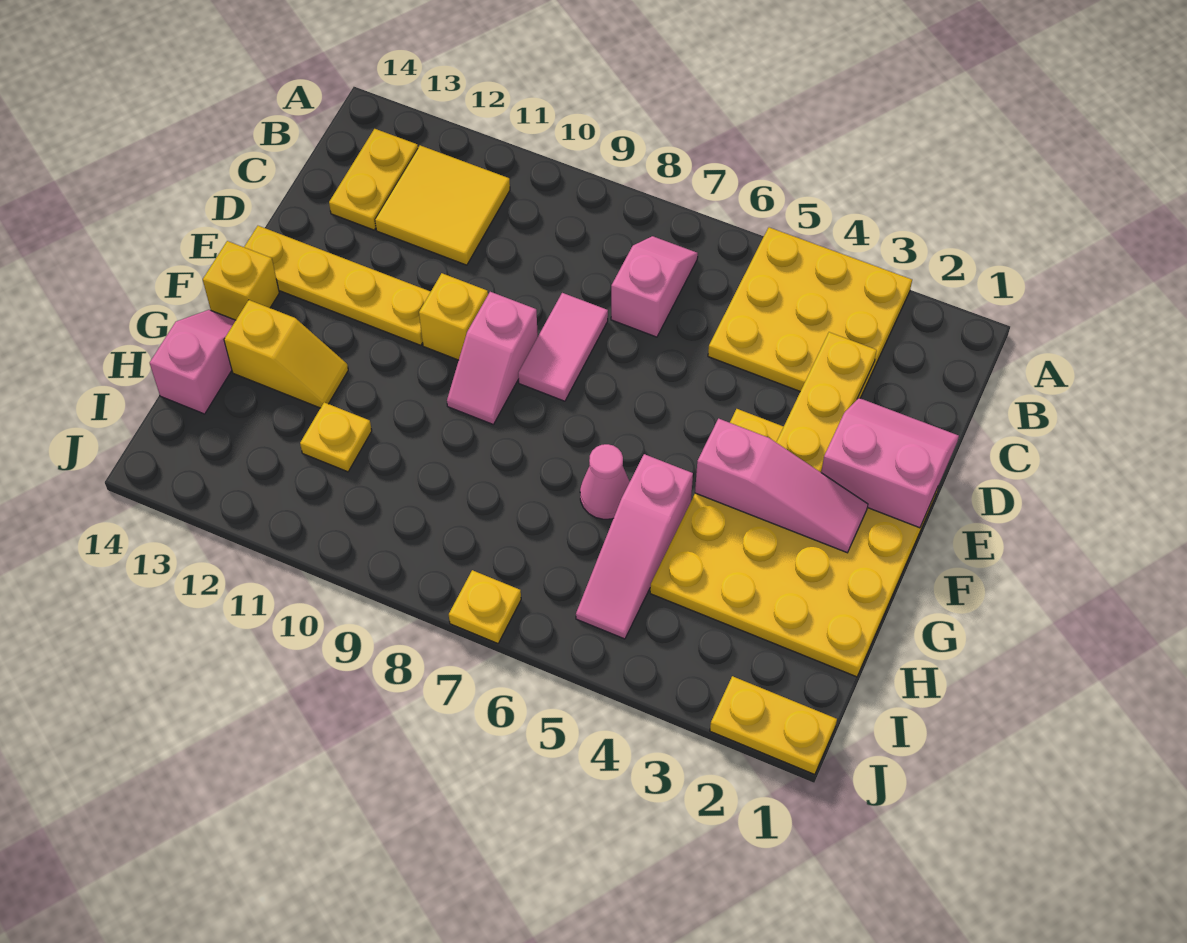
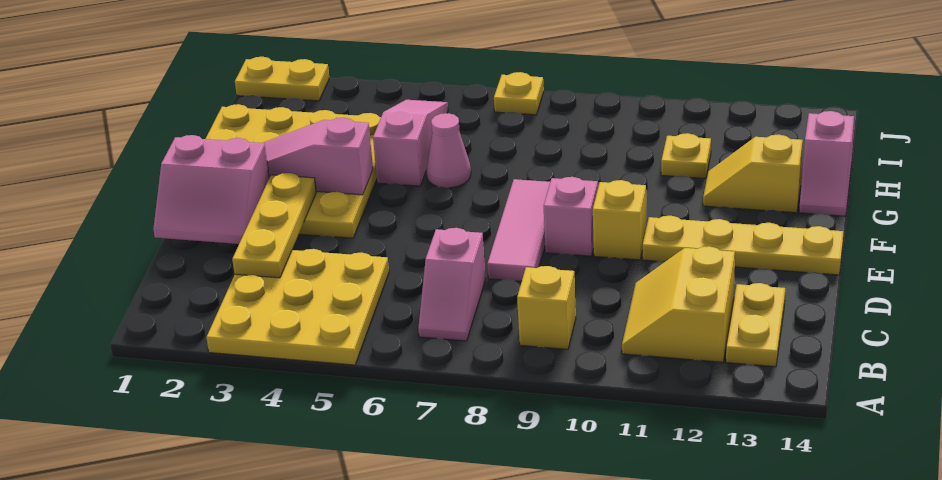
yellow 2x2 tile [375,145,510,265] -> yellow 2x2 slope [622,246,735,362]
pink 1x2 tile [518,293,608,401] -> pink 1x3 tile [487,179,550,281]
yellow 1x1 brick [203,241,279,320] -> yellow 1x1 brick moved to [517,266,576,349]

